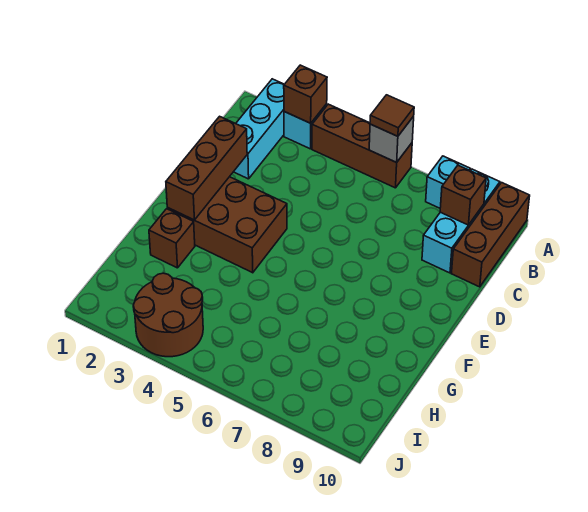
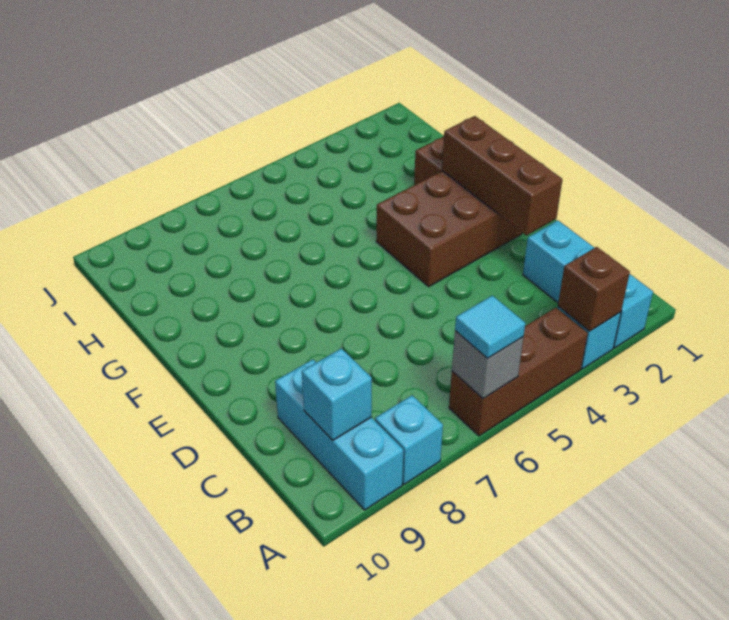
brown 1x1 tile [370,95,414,136] -> cyan 1x1 tile [455,295,525,358]
brown 1x3 brick [451,183,530,287] -> none
brown 1x1 brick [440,166,486,225] -> cyan 1x1 brick [302,348,372,440]
brown 2x2 round brick [133,273,203,357] -> none

